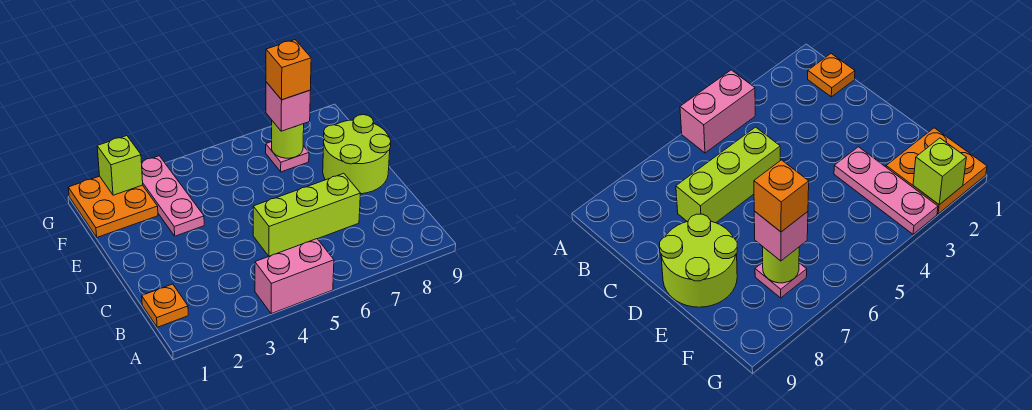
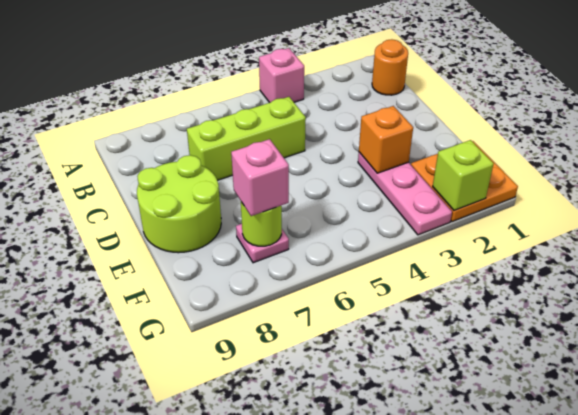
pink 1x2 brick [255,239,334,314] -> pink 1x1 brick [259,48,304,103]
orange 1x1 plate [142,284,188,327] -> orange 1x1 round brick [372,39,408,95]
orange 1x1 brick [266,40,311,100] -> orange 1x1 brick moved to [359,106,413,173]

